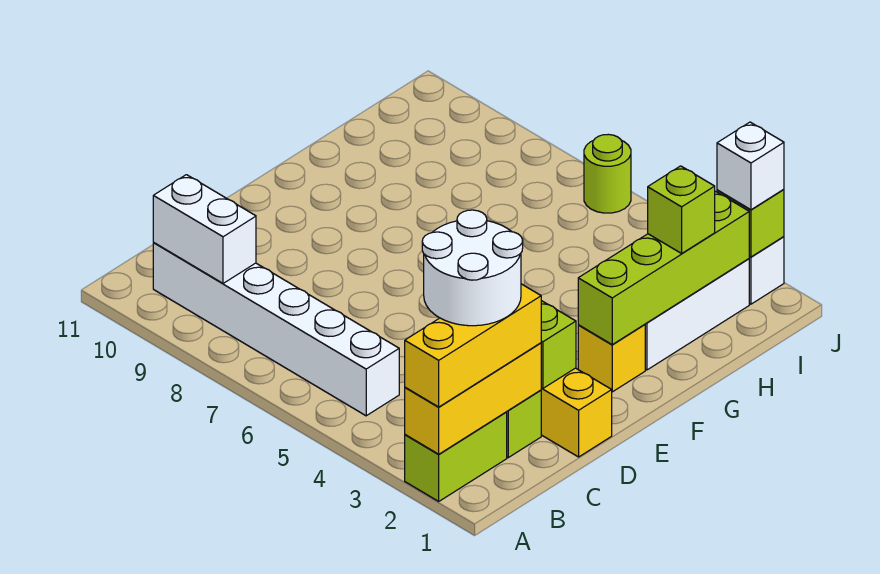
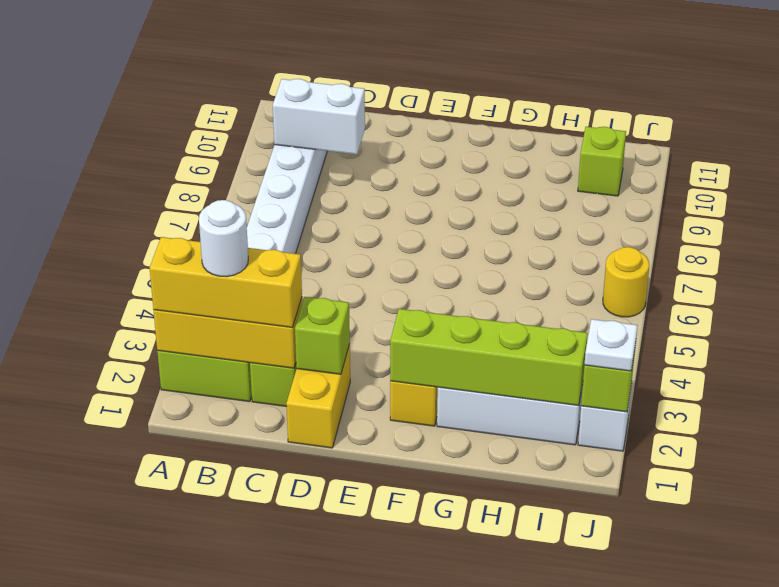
white 2x2 round brick [422,210,523,326] -> white 1x1 round brick [199,200,248,277]
white 1x2 brick [153,175,256,283] -> white 1x2 brick turned to [273,79,365,154]
lime 1x1 brick [648,166,715,253] -> lime 1x1 brick moved to [578,127,626,196]
white 1x1 brick [717,122,784,210] -> white 1x1 plate [585,319,638,371]
lime 1x1 round brick [584,134,631,213] -> yellow 1x1 round brick [603,247,649,317]

